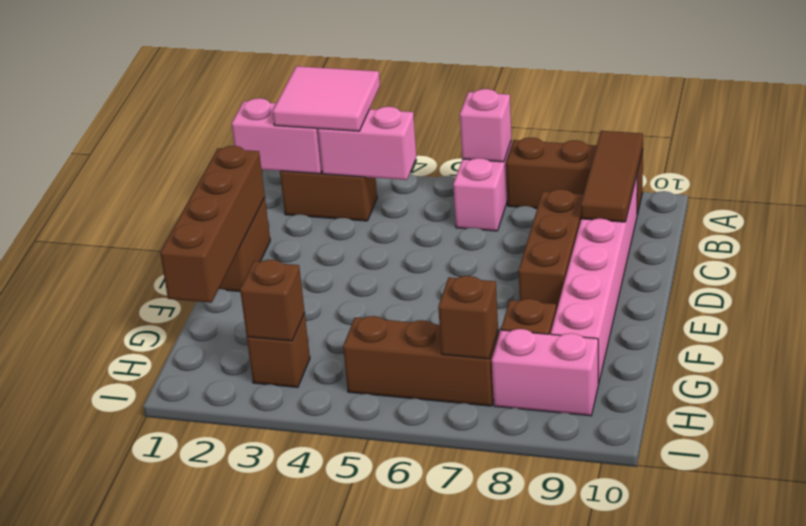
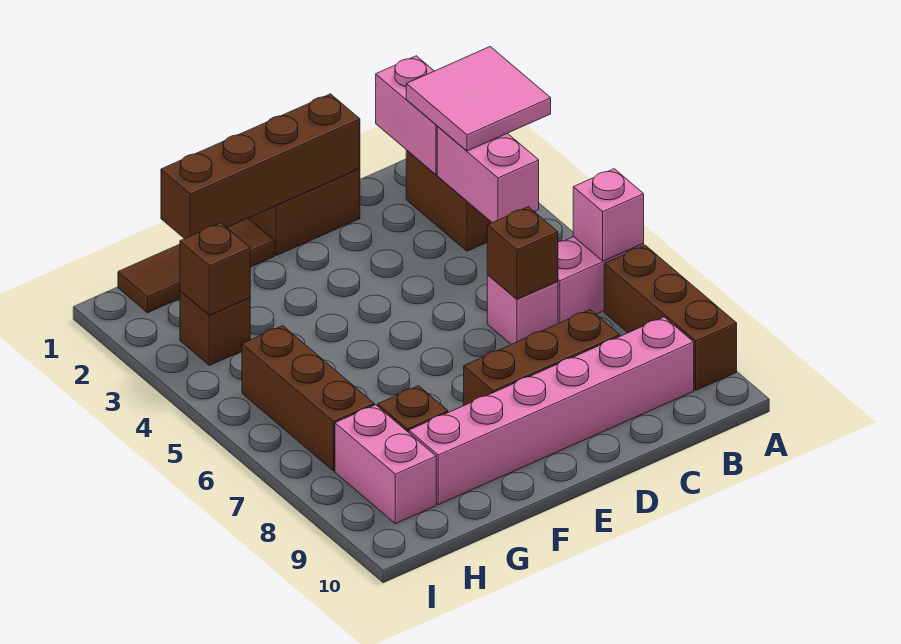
brown 1x3 tile [581,131,643,222] -> brown 1x3 tile moved to [118,218,274,313]
none -> pink 1x1 brick [487,275,558,344]
brown 1x1 brick [438,276,498,359] -> brown 1x1 brick moved to [487,207,558,299]

